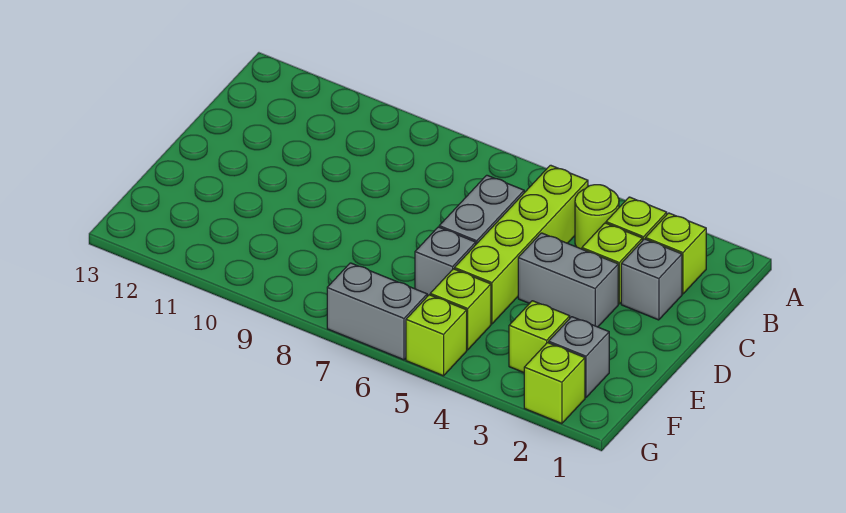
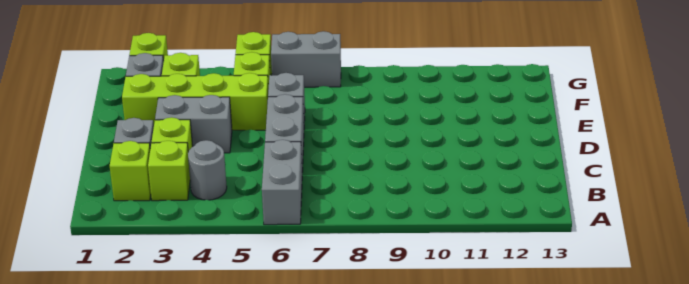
none -> grey 1x2 brick [262,140,302,225]
lime 1x1 round brick [575,185,619,249] -> grey 1x1 round brick [188,140,227,200]
lime 1x4 brick [455,165,588,324] -> lime 1x4 brick turned to [122,73,268,130]

